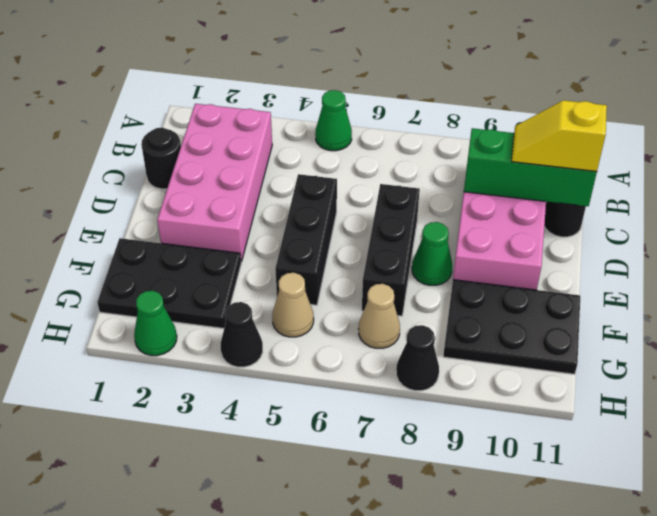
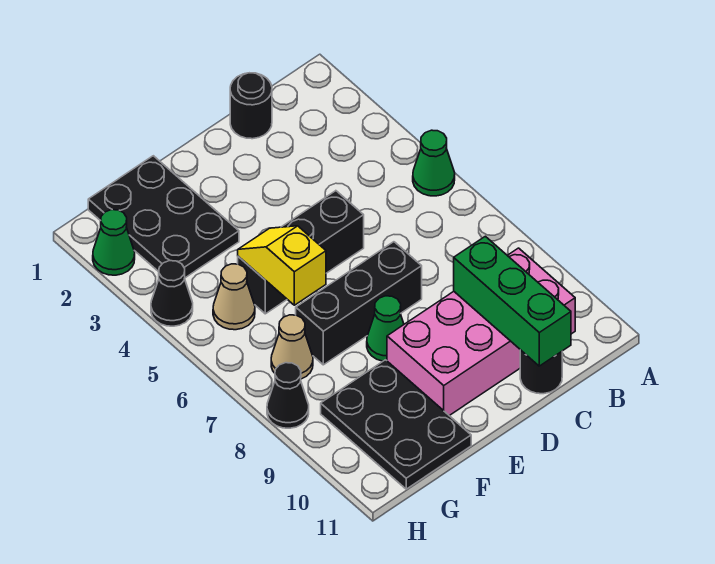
pink 2x4 brick [157,104,272,262] -> none
yellow 1x2 slope [512,100,607,171] -> yellow 1x2 slope moved to [238,226,326,305]

